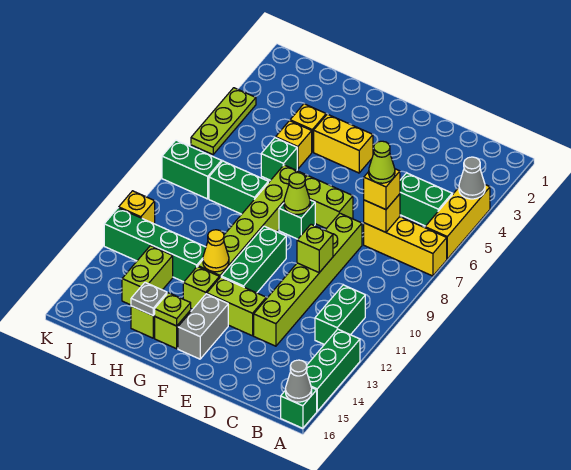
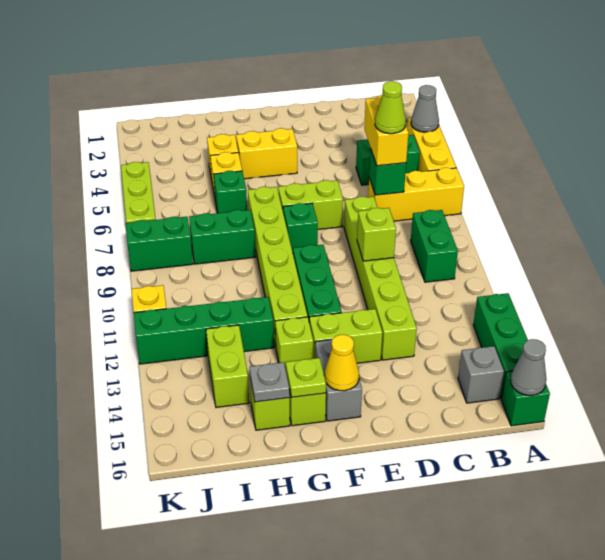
green 1x2 brick [315,285,365,345] -> green 1x2 brick moved to [411,210,458,282]
none -> grey 1x1 brick [458,346,504,403]
yellow 1x1 brick [364,194,400,232] -> green 1x1 brick [369,149,406,195]
yellow 1x1 brick [364,169,400,210] -> yellow 1x2 brick [364,95,409,166]
lime 1x1 cone [284,172,310,214] -> none
yellow 1x1 cone [203,230,229,272] -> yellow 1x1 cone moved to [324,335,359,391]

